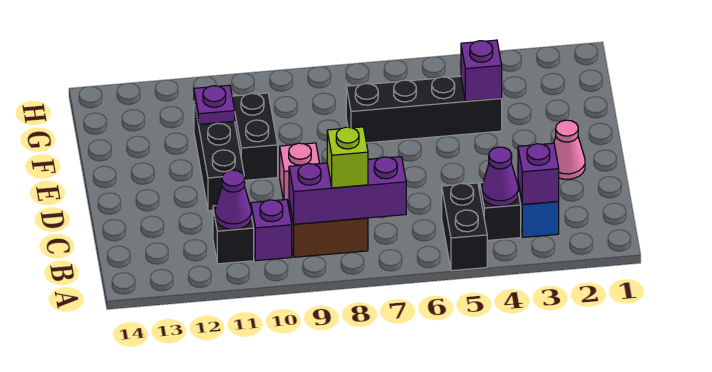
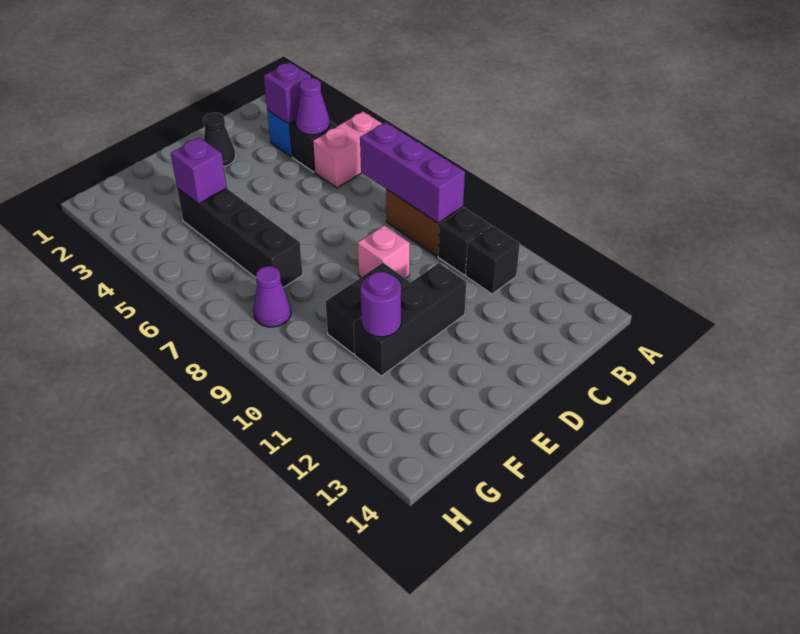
black 1x2 brick [442,183,487,271] -> pink 1x2 brick [313,112,382,188]
lime 1x1 brick [327,127,368,188] -> none
purple 1x1 brick [251,200,292,261] -> black 1x1 brick [438,208,491,275]
purple 1x1 cone [215,170,251,229] -> purple 1x1 cone moved to [253,266,291,327]
pink 1x1 cone [554,120,585,179] -> black 1x1 cone [203,113,236,167]
purple 1x1 plate [194,85,235,124] -> purple 1x1 round brick [360,272,401,337]

